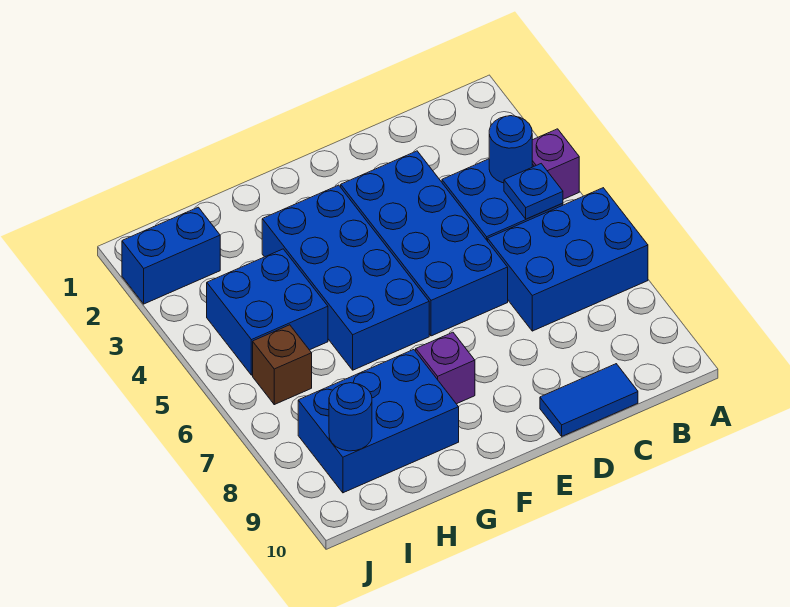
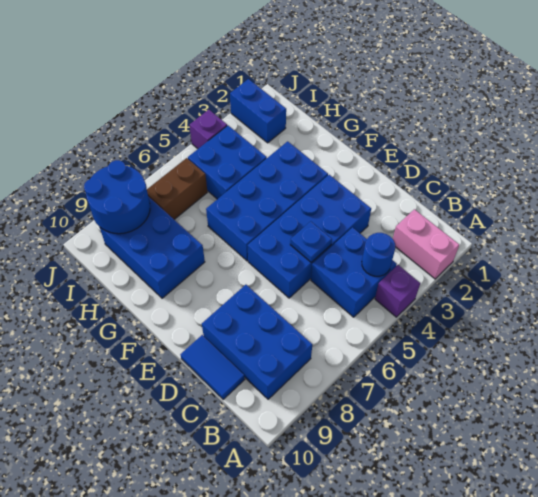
none -> pink 1x2 brick [393,209,459,279]
blue 2x3 brick [488,188,648,331] -> blue 2x3 brick moved to [202,285,312,399]
blue 1x1 plate [504,164,563,219] -> blue 1x1 plate moved to [290,221,332,263]
purple 1x1 brick [416,332,475,404] -> purple 1x1 brick moved to [190,110,227,149]
brown 1x1 brick [253,325,312,405] -> brown 1x2 brick [147,158,207,219]
blue 1x1 round brick [329,383,372,451] -> blue 2x2 round brick [84,160,150,234]

